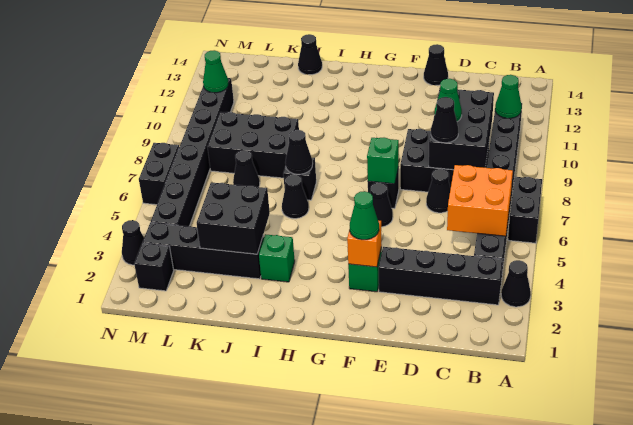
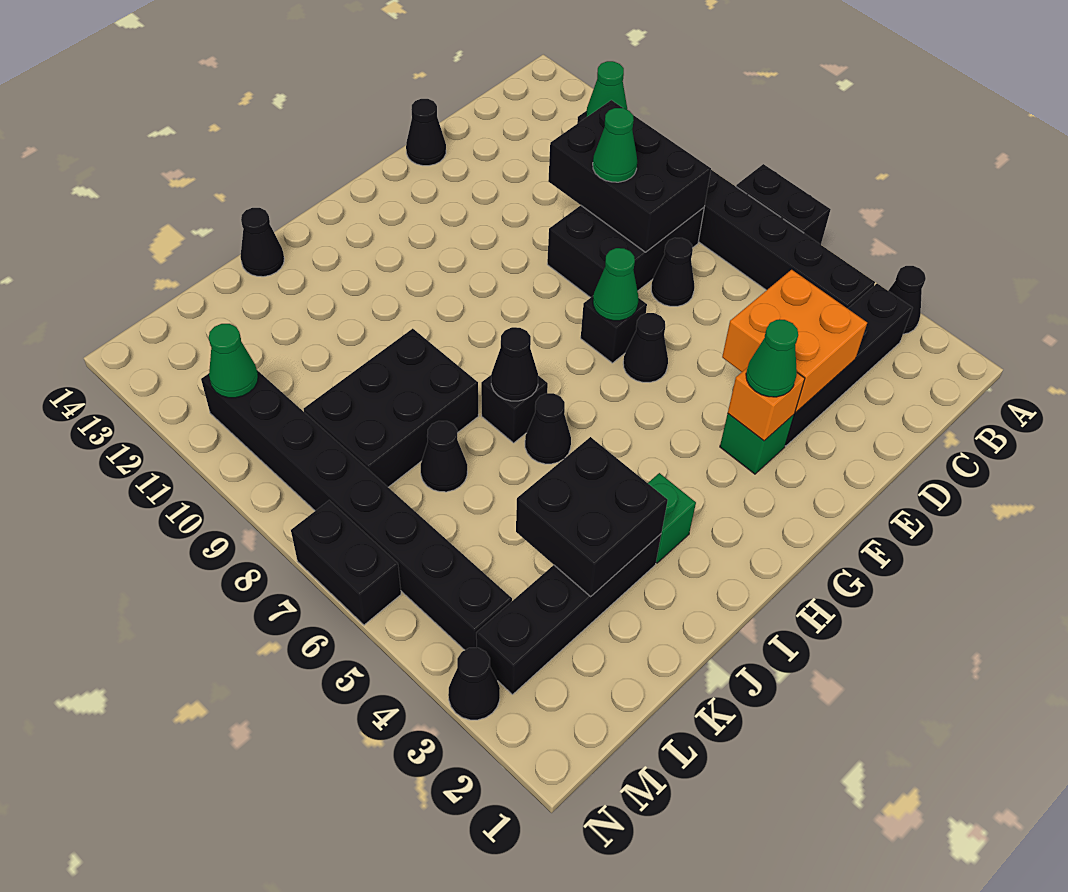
orange 2x2 brick [447,165,513,236] -> orange 2x2 brick moved to [722,270,867,413]
black 1x1 cone [431,97,458,143] -> none
green 1x1 brick [367,138,399,184] -> green 1x1 cone [593,248,638,321]
black 1x1 brick [134,243,174,291] -> none

